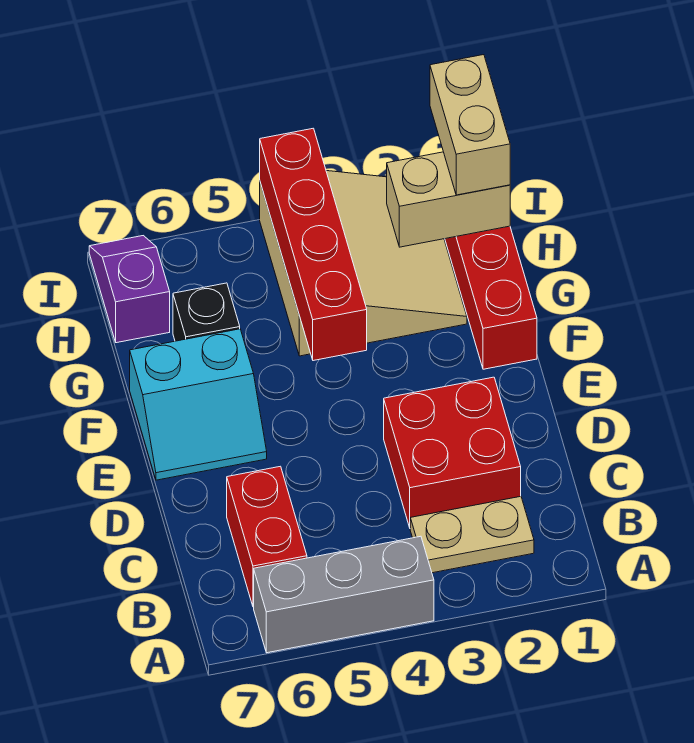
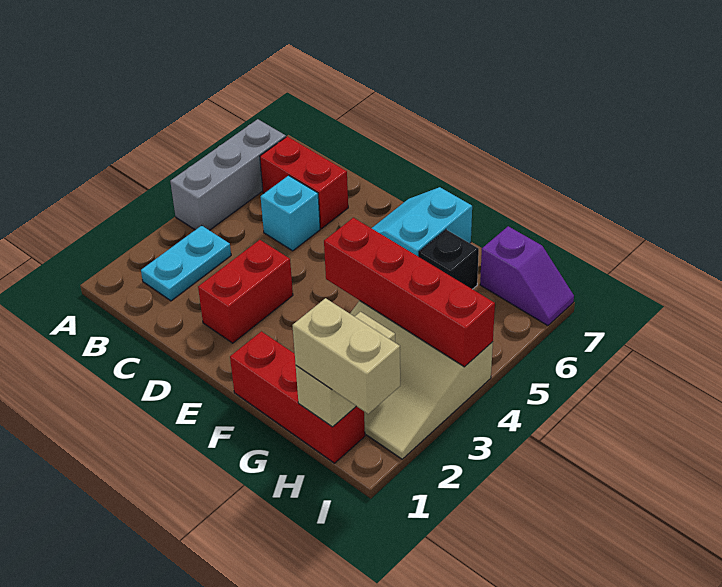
tan 1x2 plate [410,496,534,573] -> cyan 1x2 plate [141,225,231,301]
red 2x2 brick [384,377,521,527] -> red 1x2 brick [198,240,293,343]
none -> cyan 1x1 brick [261,175,320,251]

